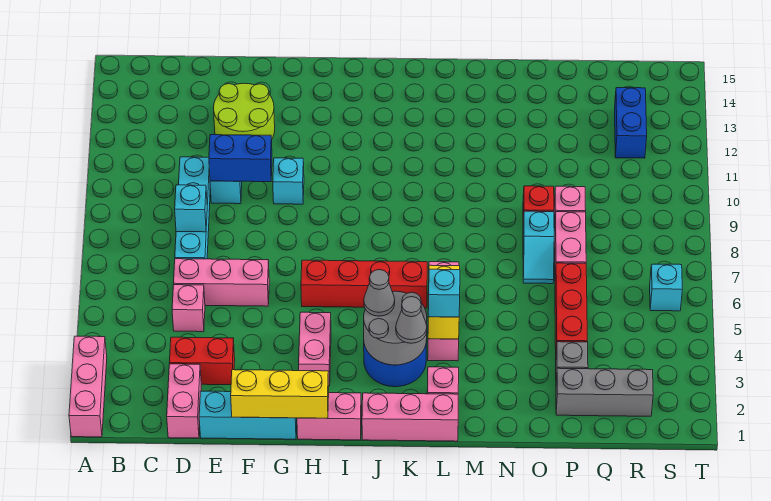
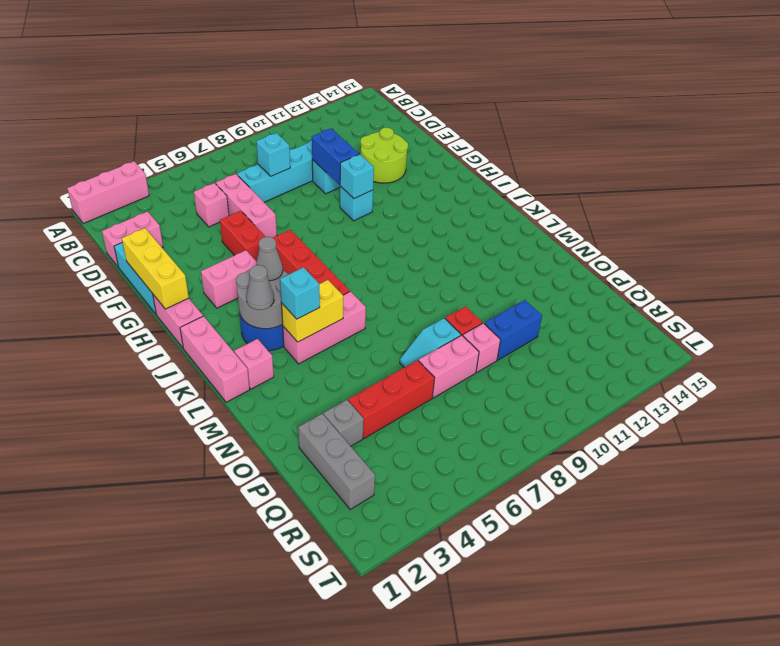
red 1x2 brick [169,337,235,385] -> red 1x2 brick moved to [220,211,265,262]
blue 1x2 brick [615,88,647,158] -> blue 1x2 brick moved to [484,300,542,360]
cyan 1x1 brick [650,264,682,311] -> cyan 1x1 brick moved to [340,154,374,199]

